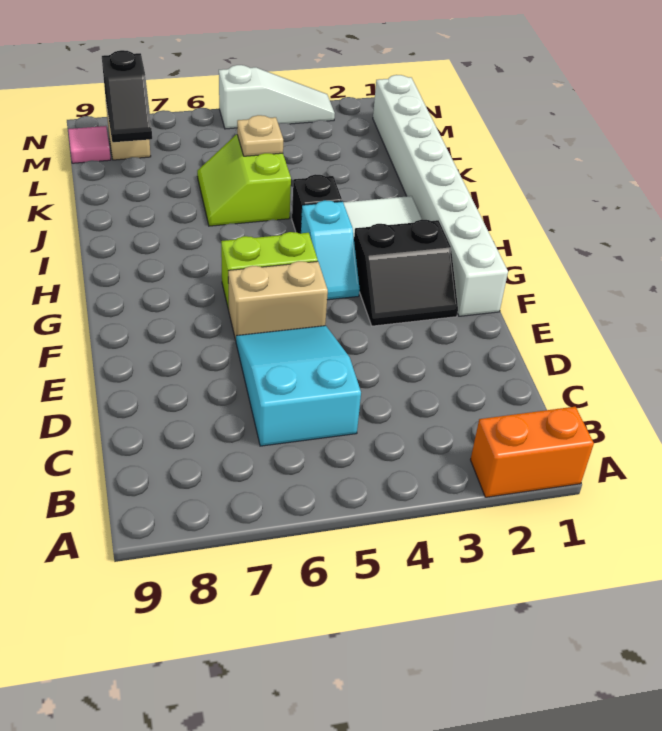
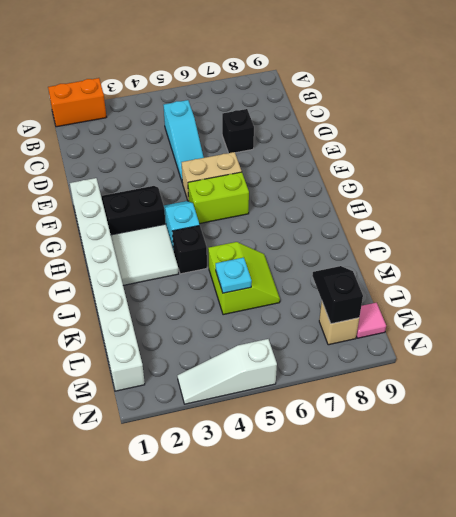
cyan 2x3 slope [236,326,361,446] -> cyan 1x3 slope [163,100,204,181]
none -> black 1x1 brick [222,109,254,153]
tan 1x1 plate [237,115,283,156] -> cyan 1x1 plate [216,258,252,293]

